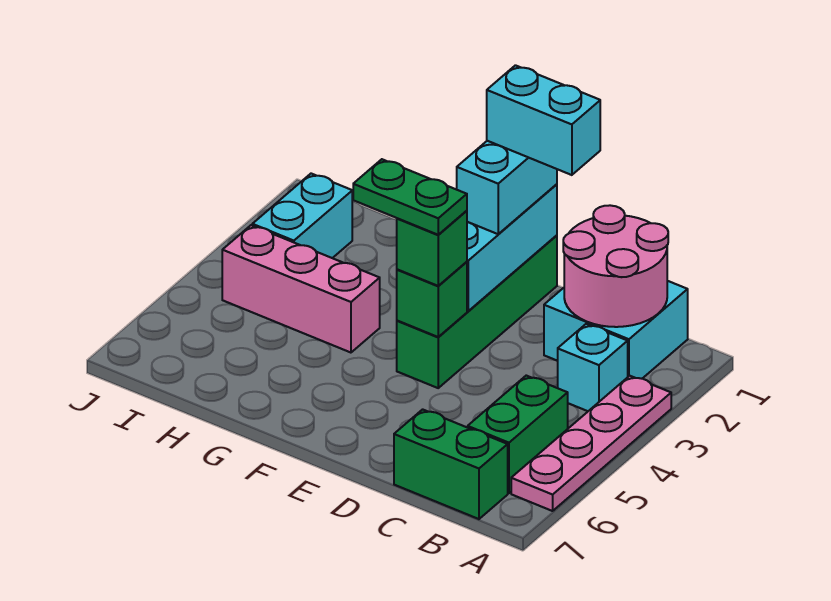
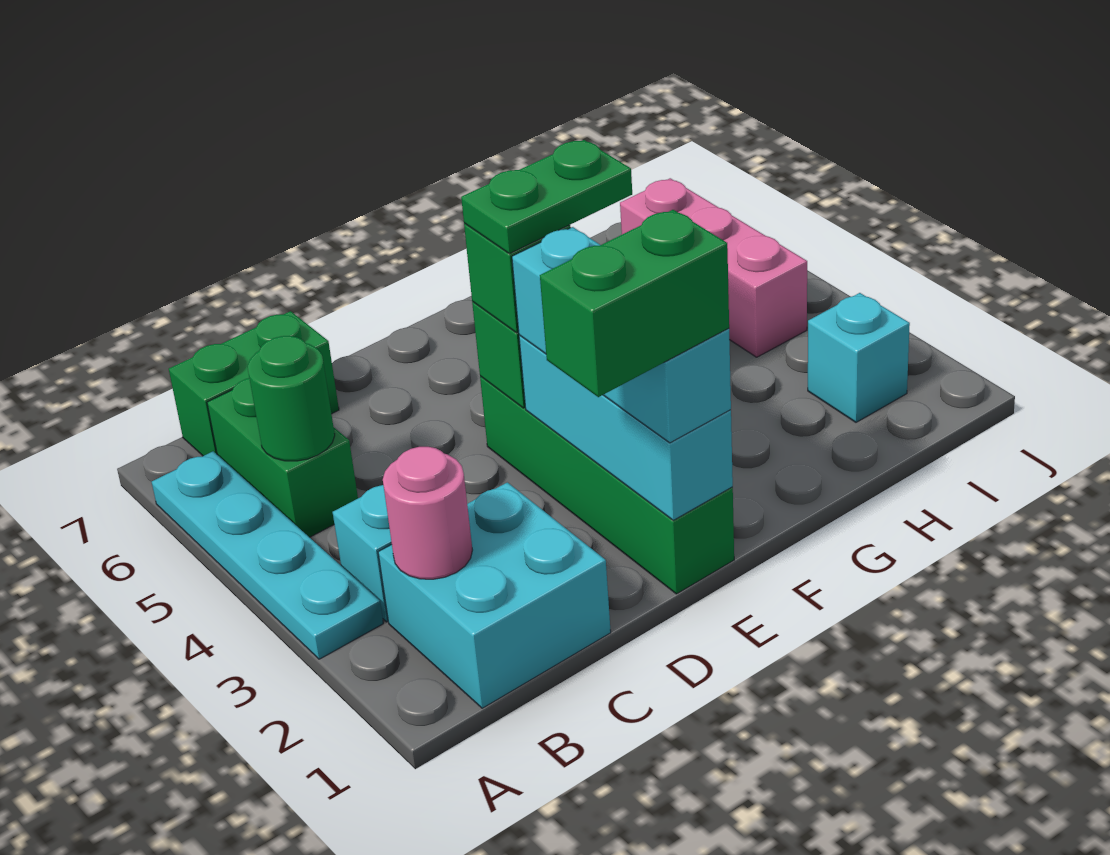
pink 1x4 plate [511,376,671,511] -> cyan 1x4 plate [152,451,383,659]
pink 2x2 round brick [563,205,668,327] -> pink 1x1 round brick [383,447,472,579]
none -> green 1x1 round brick [248,336,335,461]
cyan 1x2 brick [487,65,600,175] -> green 1x2 brick [540,210,729,397]
cyan 1x2 brick [457,141,557,234] -> cyan 1x3 brick [512,227,731,443]
pink 1x3 brick [222,225,380,353] -> pink 1x3 brick turned to [620,178,807,357]
cyan 1x2 brick [252,174,352,258] -> cyan 1x1 brick [808,293,910,422]

